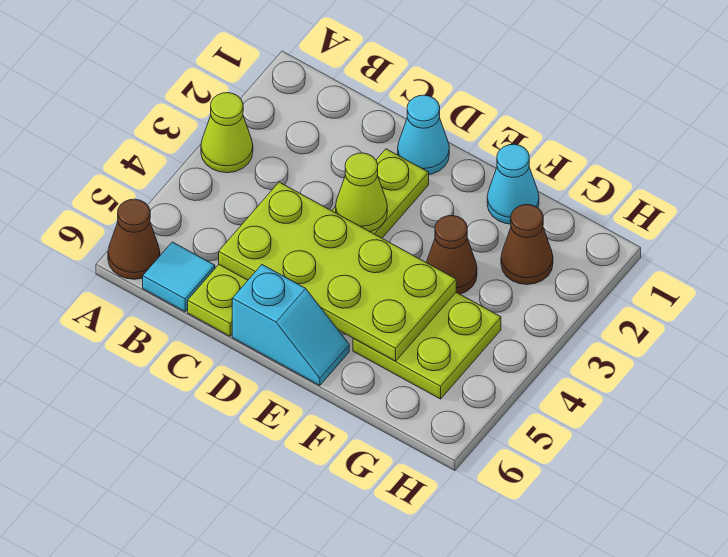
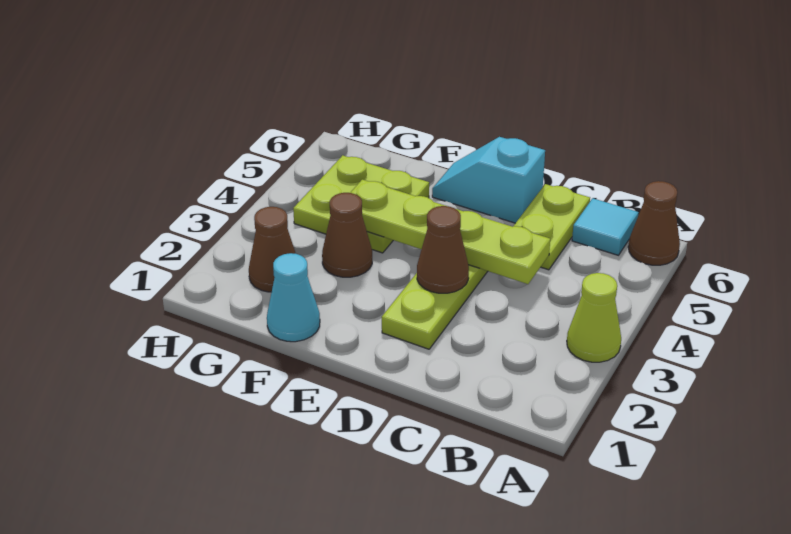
lime 2x4 plate [219,182,456,361] -> lime 1x4 plate [350,180,550,284]
cyan 1x1 cone [398,95,449,174] -> none
lime 1x1 cone [336,153,387,232] -> brown 1x1 cone [417,206,469,293]

